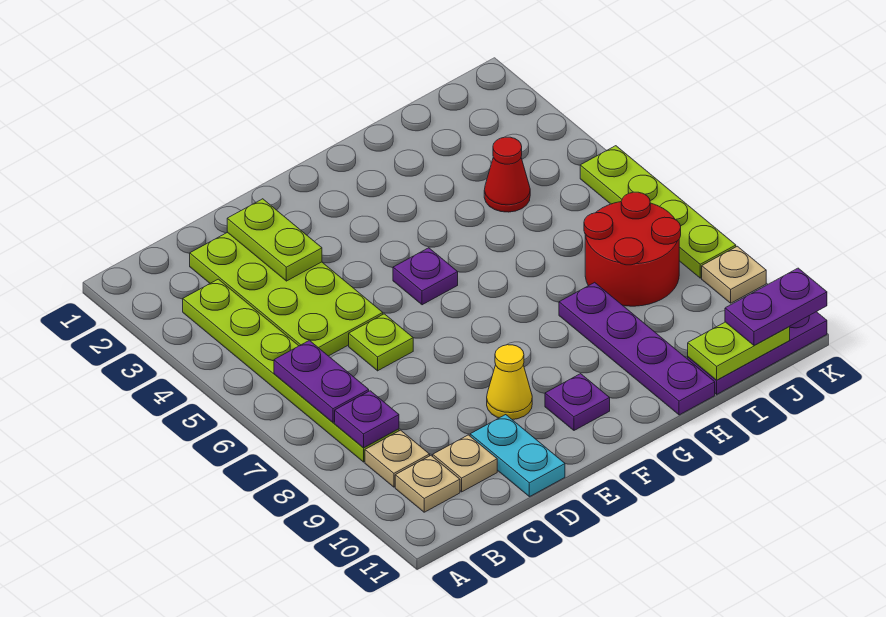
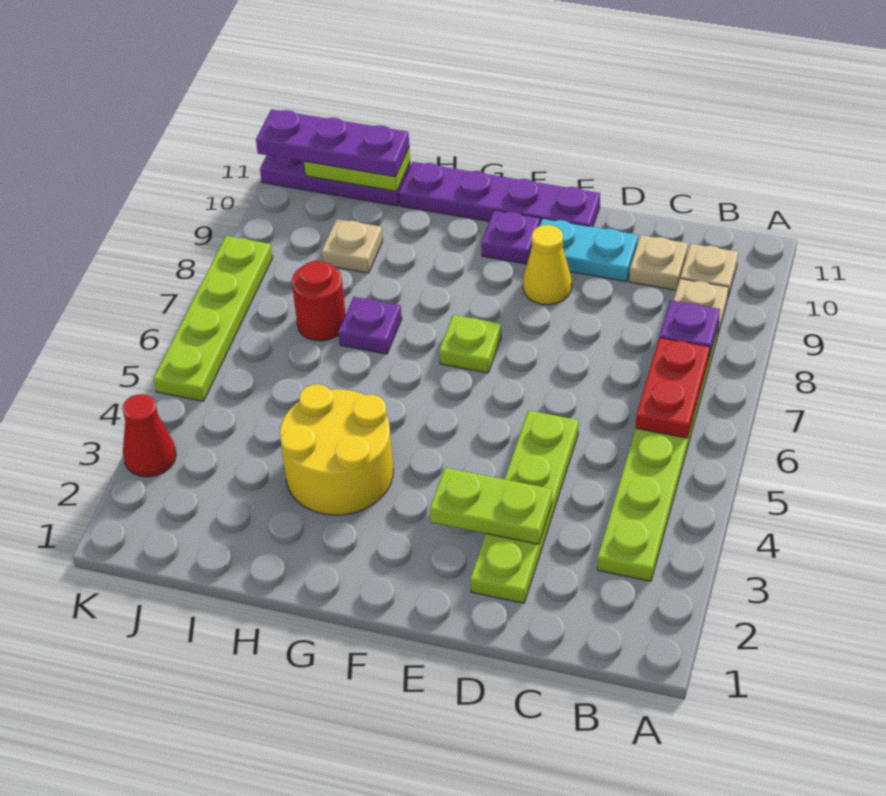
purple 1x2 plate [274,340,369,423] -> red 1x2 plate [636,338,710,438]
lime 2x4 plate [190,232,383,356] -> lime 1x4 plate [470,410,579,603]
lime 1x2 plate [227,199,322,281] -> lime 1x2 plate turned to [430,468,552,544]
lime 1x1 plate [349,314,413,371] -> lime 1x1 plate moved to [439,315,501,373]
cyan 1x2 plate [470,415,565,497] -> cyan 1x2 plate turned to [530,218,638,282]
purple 1x1 plate [393,248,458,305] -> purple 1x1 plate moved to [338,297,402,354]
none -> yellow 2x2 round brick [280,384,393,515]
purple 1x4 plate [559,282,715,415] -> purple 1x4 plate turned to [399,162,600,227]
red 1x1 cone [484,137,530,212] -> red 1x1 cone moved to [122,394,176,477]
red 2x2 round brick [584,192,681,306] -> red 1x1 round brick [292,261,346,341]
purple 1x2 plate [725,268,827,345] -> purple 1x3 plate [256,109,409,177]
tan 1x1 plate [702,246,766,303] -> tan 1x1 plate moved to [322,219,383,273]

